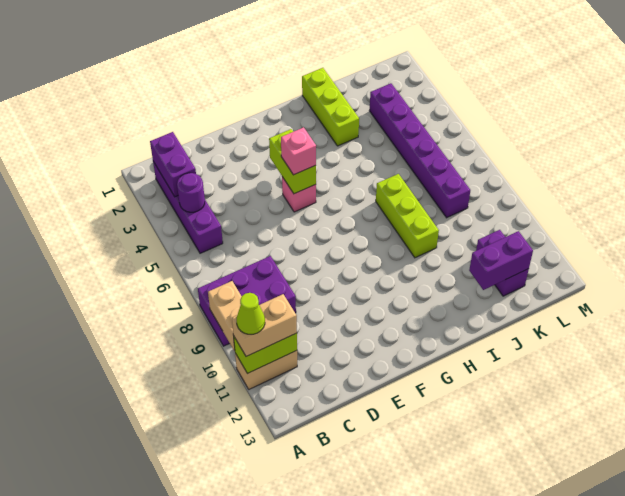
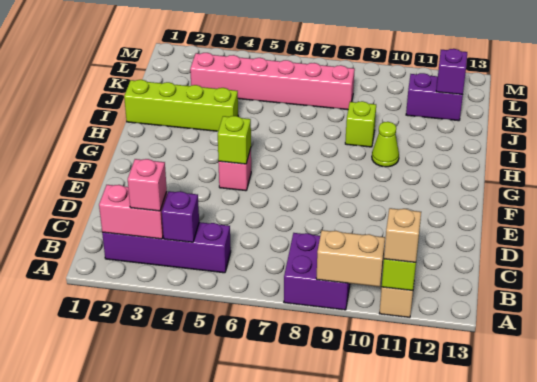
purple 2x3 brick [198,256,296,346] -> purple 2x2 brick [284,233,350,310]
tan 1x2 brick [232,294,297,356] -> tan 1x1 brick [384,208,421,262]
lime 1x1 cone [237,293,265,334] -> lime 1x1 cone moved to [372,122,399,167]
purple 1x2 brick [150,132,196,197] -> pink 1x2 brick [99,185,167,239]
purple 1x1 round brick [177,173,205,212] -> purple 1x1 brick [162,191,199,242]
lime 1x2 brick [269,129,316,194] -> lime 1x1 brick [218,116,251,164]
pink 1x1 brick [281,127,316,175] -> pink 1x1 brick moved to [128,159,167,211]
lime 1x3 brick [302,68,359,146] -> lime 1x4 brick [124,80,238,131]
lime 1x3 brick [376,174,439,258] -> lime 1x1 brick [345,101,376,147]
purple 1x2 brick [469,231,533,290] -> purple 1x1 brick [436,49,467,95]
purple 1x6 brick [369,83,470,218] -> pink 1x6 brick [190,53,355,110]

